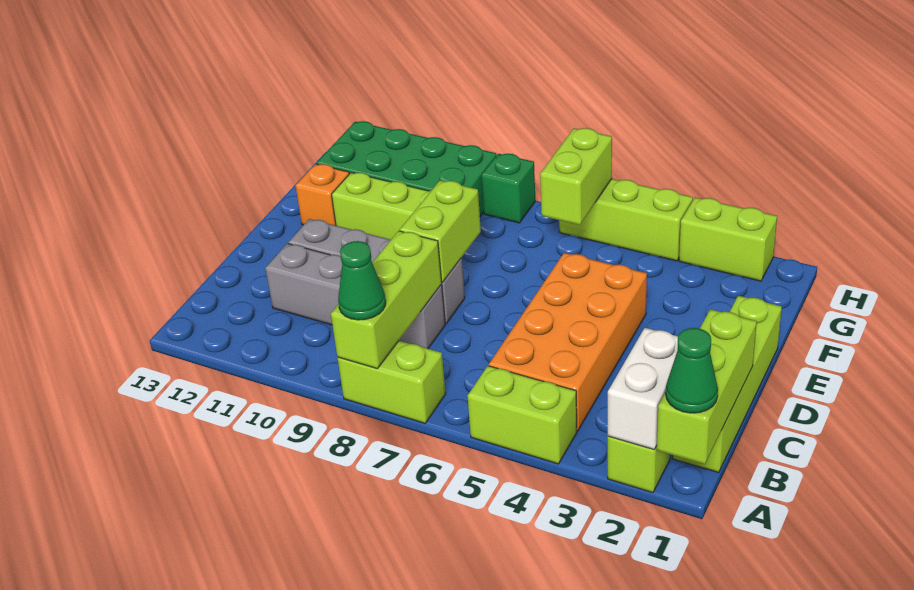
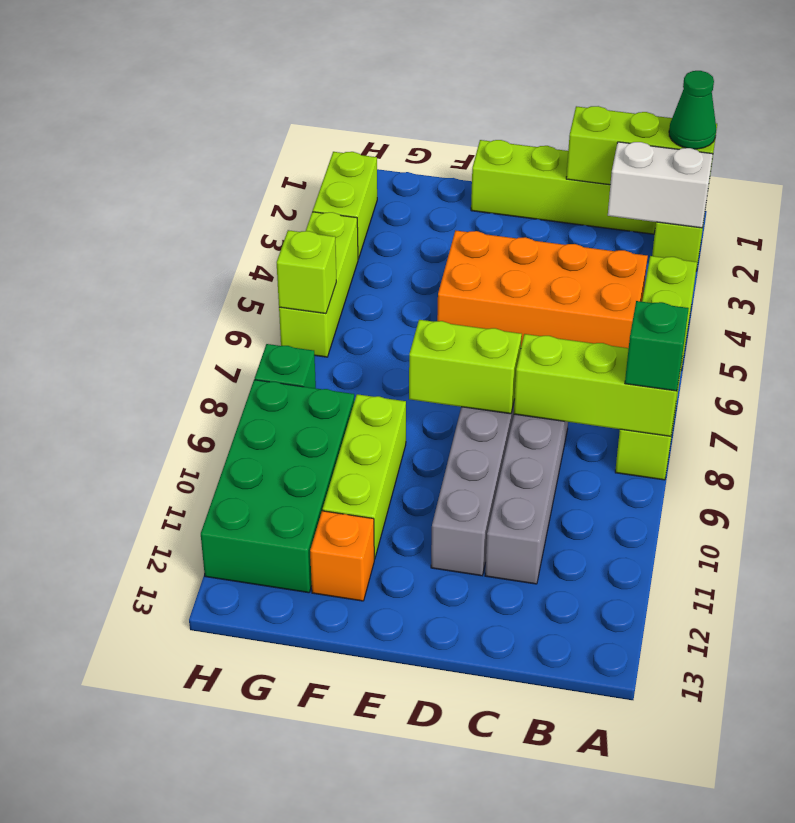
green 1x1 cone [338,241,386,320] -> green 1x1 brick [625,301,689,391]
lime 1x2 brick [540,128,612,225] -> lime 1x1 brick [277,230,336,314]

